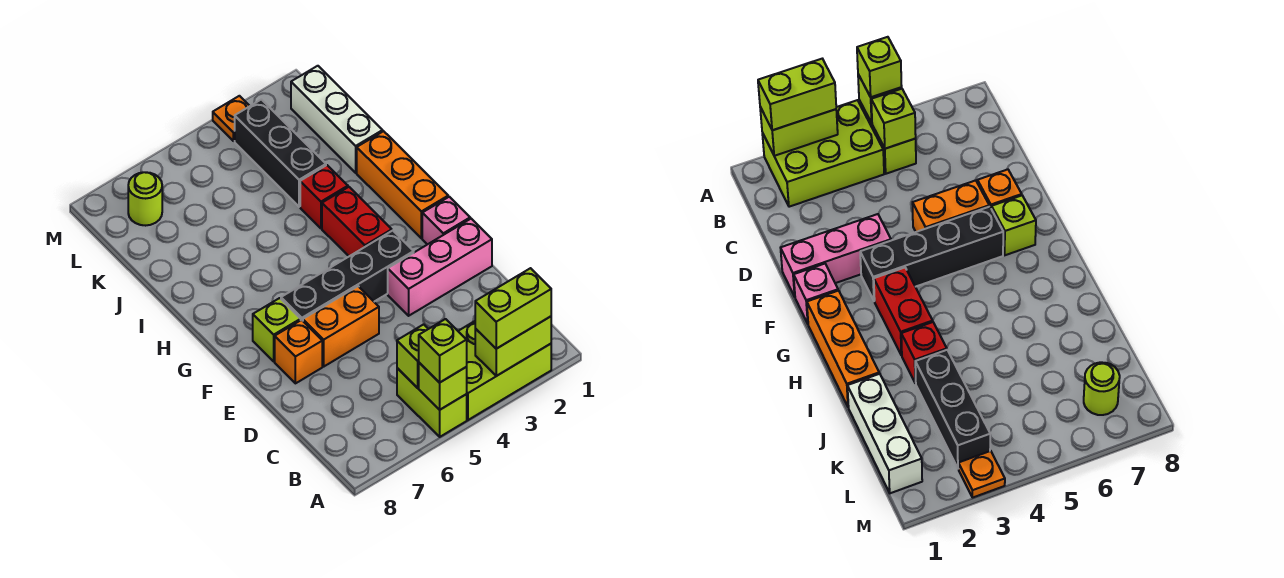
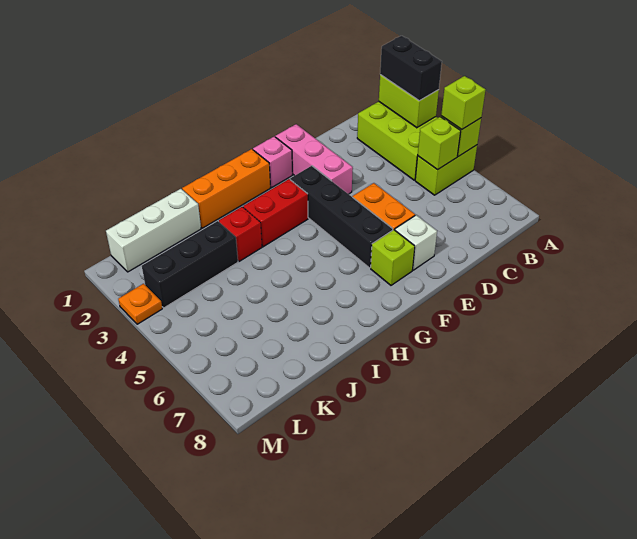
lime 1x2 brick [475,268,551,349] -> black 1x2 brick [380,36,442,101]
orange 1x1 brick [275,320,322,383] -> white 1x1 brick [395,215,437,270]
lime 1x1 round brick [128,172,162,226] -> none

